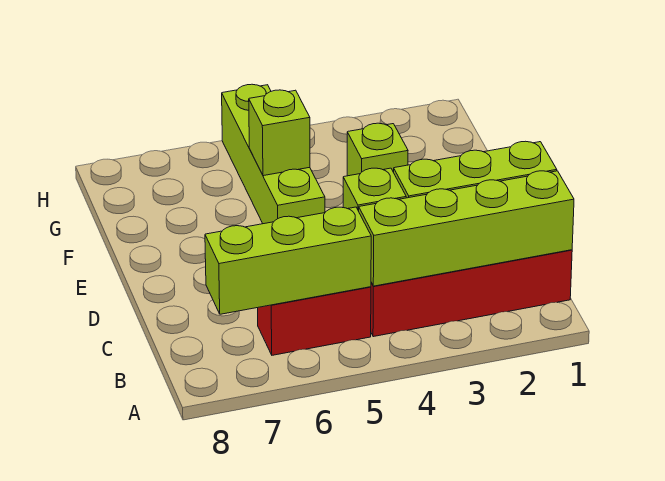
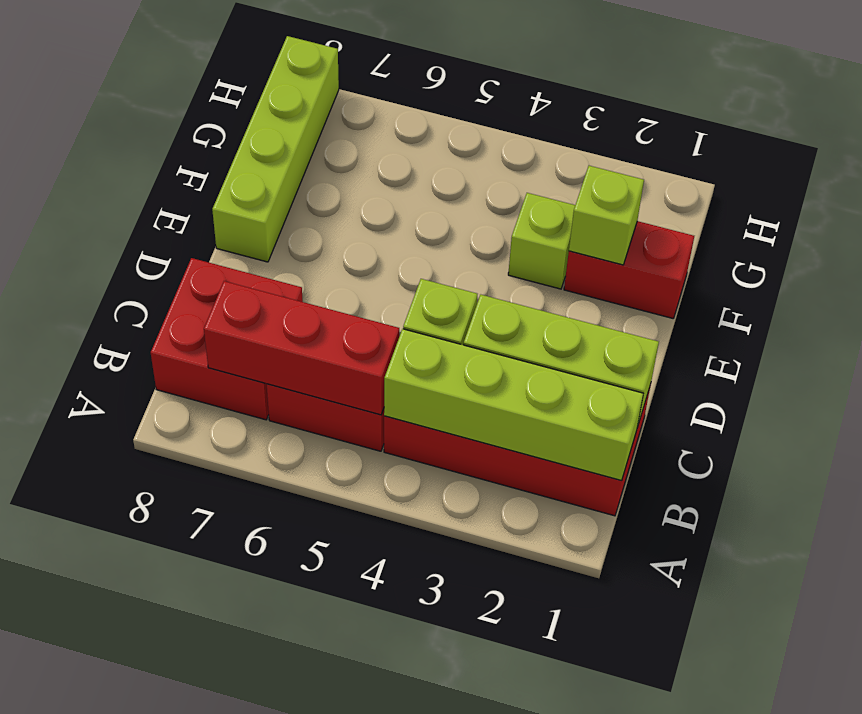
lime 1x3 brick [205,207,371,314] -> red 1x3 brick [204,281,399,415]
none -> red 2x2 brick [151,258,303,420]
lime 1x4 brick [222,84,325,224] -> lime 1x4 brick moved to [212,36,339,262]
none -> red 1x2 brick [564,221,694,318]
lime 1x1 brick [249,90,310,176] -> lime 1x1 brick moved to [569,166,644,265]

